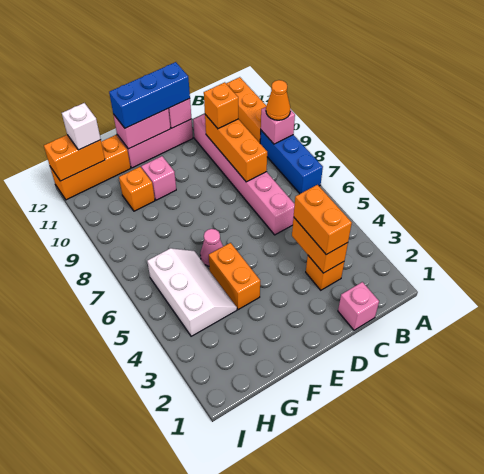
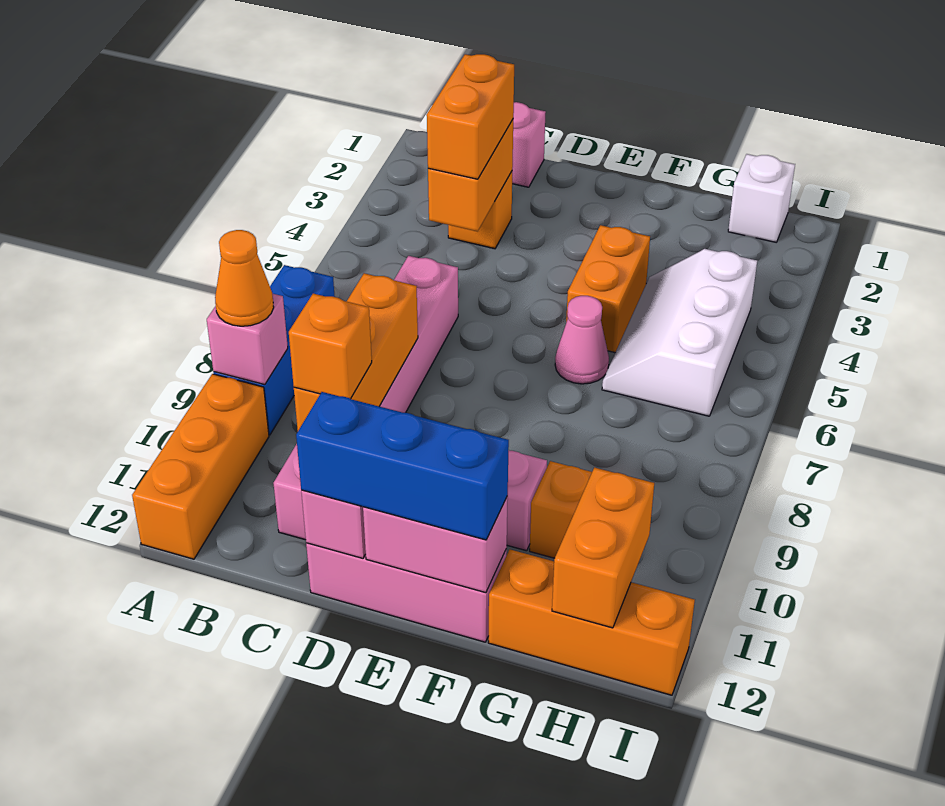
orange 1x2 brick [44,135,105,181] -> orange 1x2 brick turned to [552,467,654,628]
white 1x1 brick [62,103,101,150] -> white 1x1 brick moved to [728,154,795,242]

